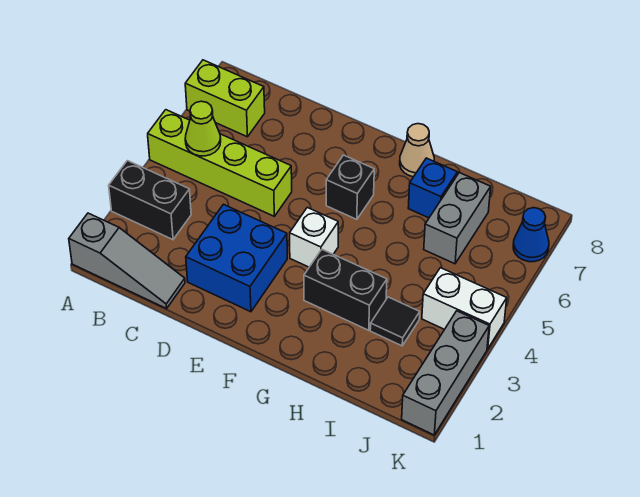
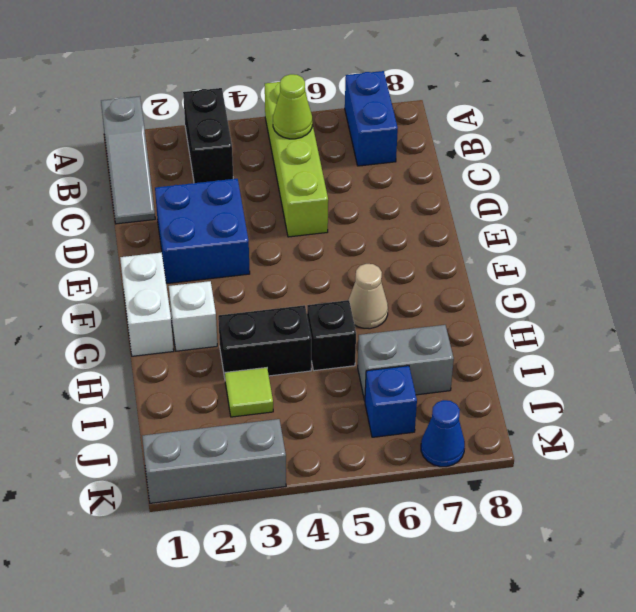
lime 1x2 brick [185,60,265,137] -> blue 1x2 brick [345,71,398,166]
white 1x1 brick [290,208,338,267] -> white 1x1 brick moved to [169,281,217,351]
black 1x1 brick [326,155,374,219] -> black 1x1 brick moved to [307,300,356,371]
black 1x2 brick [304,250,387,330] -> black 1x2 brick turned to [218,305,311,378]
tan 1x1 cone [400,124,434,177] -> tan 1x1 cone moved to [349,264,388,329]
blue 1x1 brick [408,158,457,218] -> blue 1x1 brick moved to [365,366,417,437]
black 1x1 tile [370,297,420,346] -> lime 1x1 tile [225,368,273,417]
white 1x2 brick [422,268,507,349] -> white 1x2 brick moved to [120,253,174,356]

